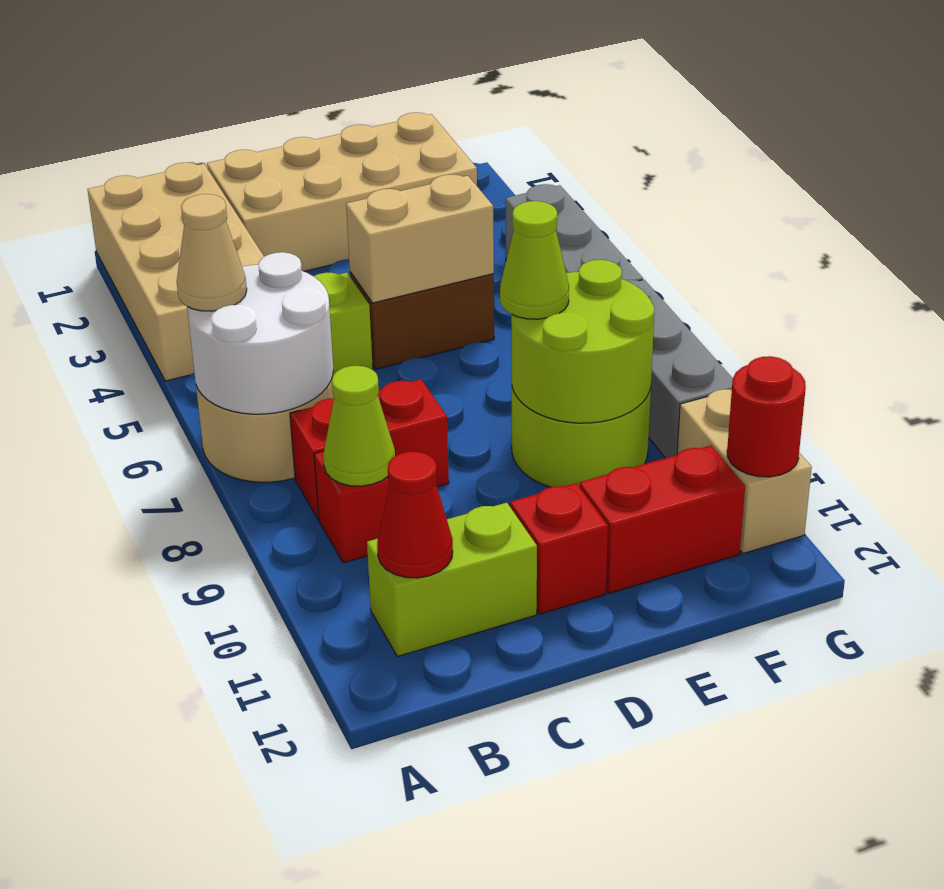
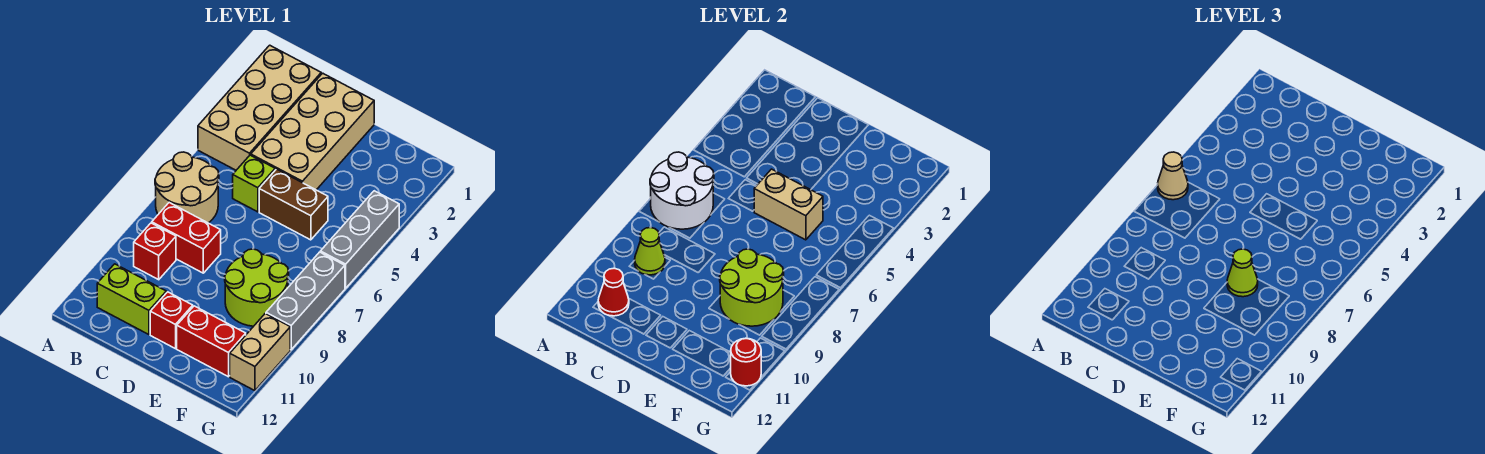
tan 2x4 brick [207,113,477,271] -> tan 2x4 brick turned to [251,73,374,190]

